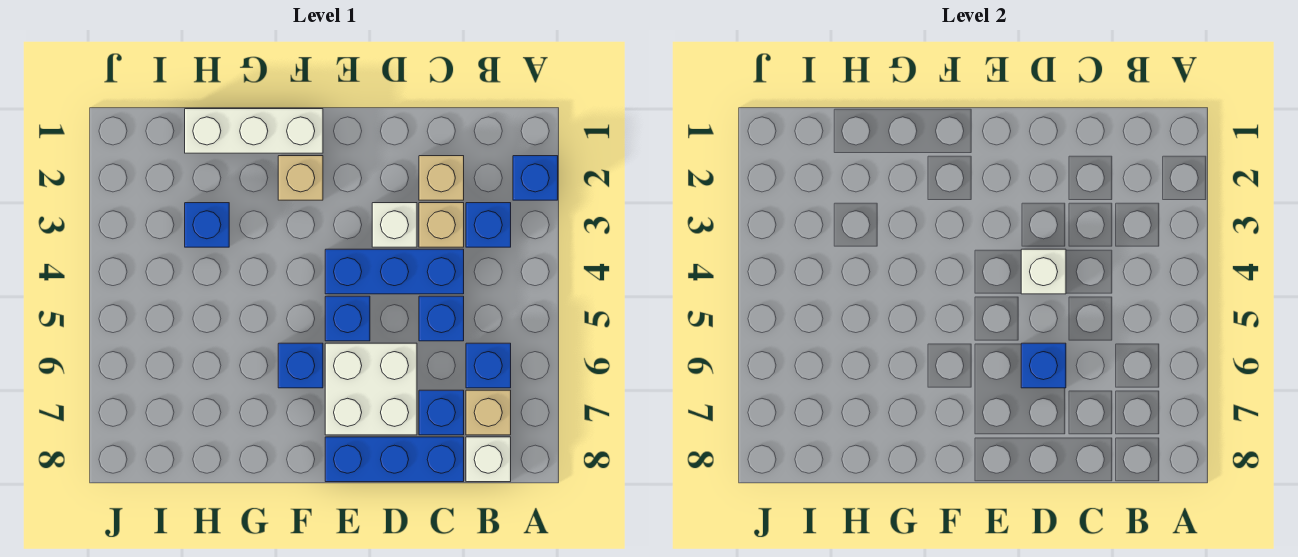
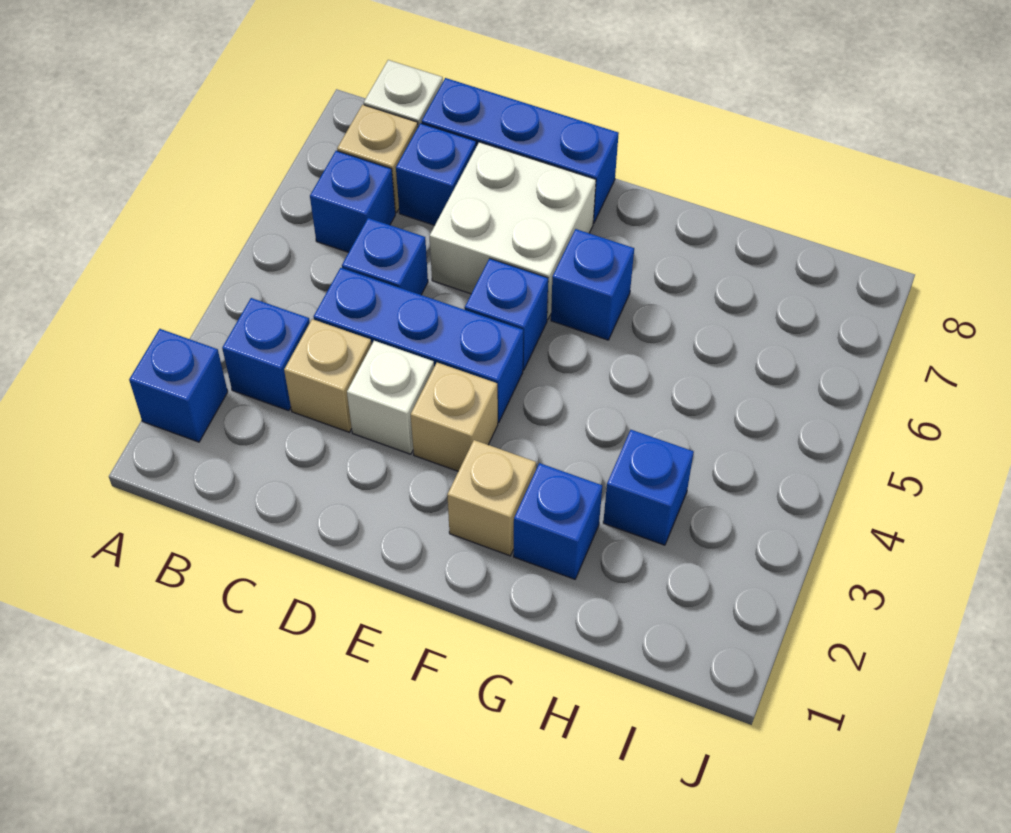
tan 1x1 brick [419,156,464,200] -> tan 1x1 brick moved to [411,363,498,471]
white 1x1 brick [1021,249,1066,294] -> none
blue 1x1 brick [1021,343,1066,388] -> blue 1x1 brick moved to [514,463,602,579]
white 1x3 brick [185,109,323,153] -> none

